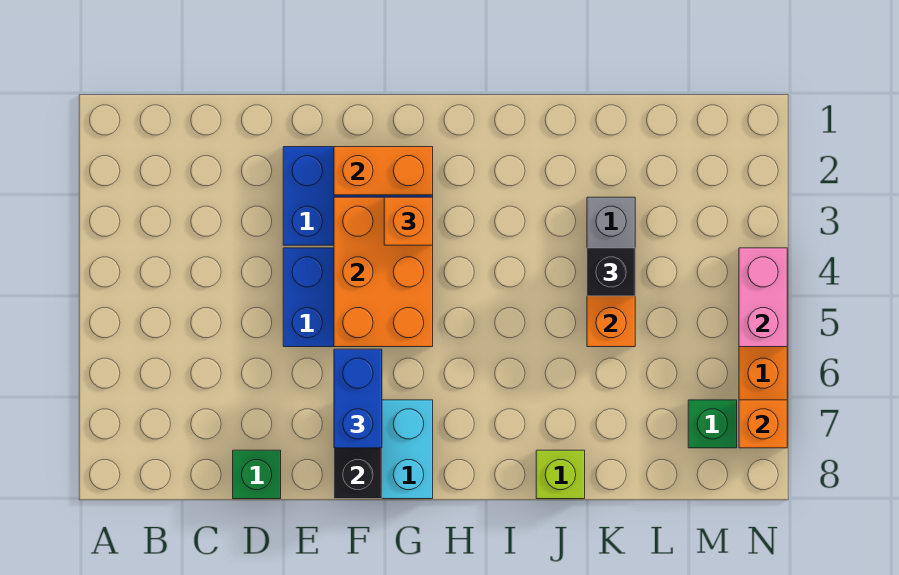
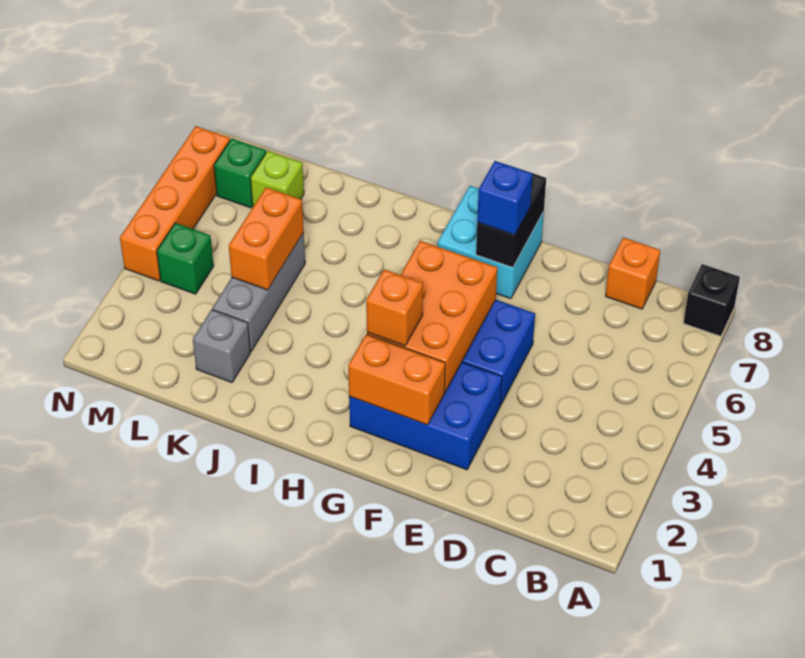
green 1x1 brick [233,450,281,499] -> green 1x1 brick moved to [157,223,214,294]
blue 1x2 brick [334,349,382,448] -> blue 1x1 brick [477,161,533,235]
lime 1x1 brick [536,450,585,499] -> lime 1x1 brick moved to [250,151,304,206]
none -> grey 1x1 brick [193,310,250,382]
black 1x1 brick [587,248,635,296] -> black 1x1 brick moved to [684,264,740,336]
pink 1x2 brick [739,248,787,347] -> none
orange 1x1 brick [739,400,787,448] -> orange 1x1 brick moved to [605,238,660,309]

